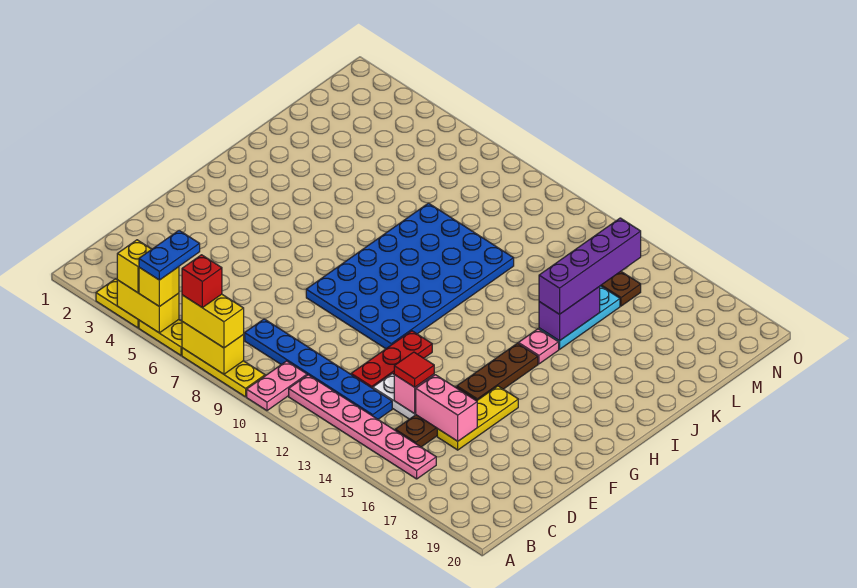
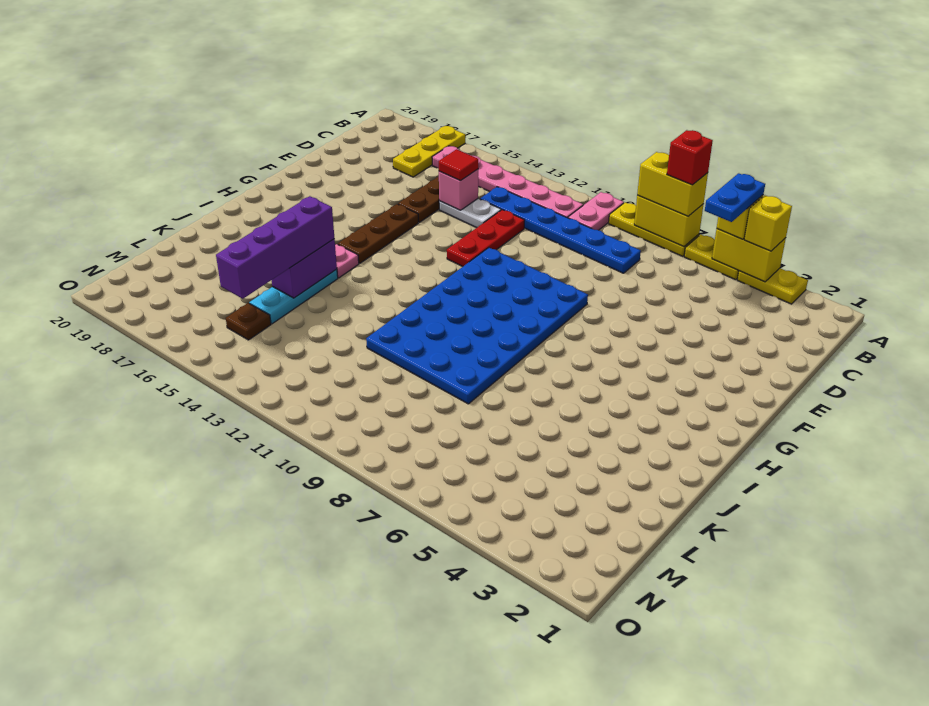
pink 1x2 brick [415,375,477,441] -> none
yellow 1x3 plate [437,386,518,450] -> yellow 1x3 plate moved to [393,126,465,177]

